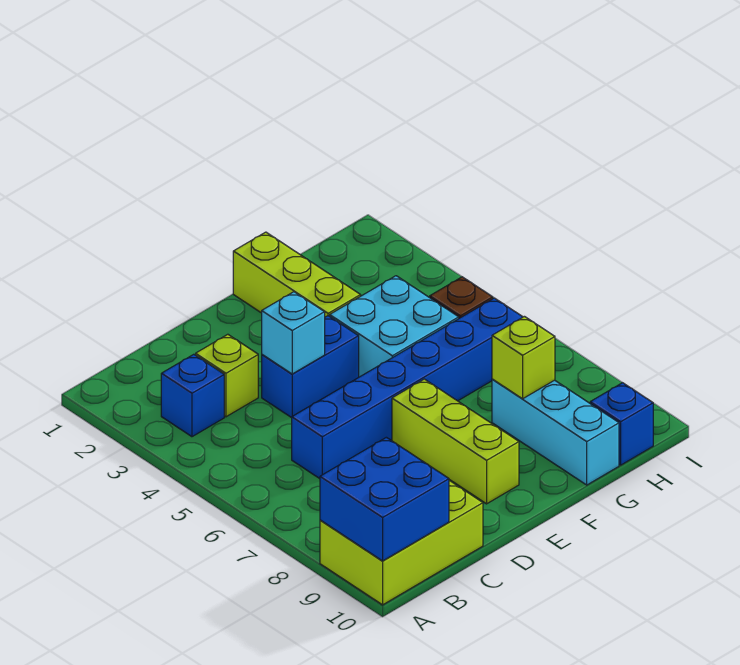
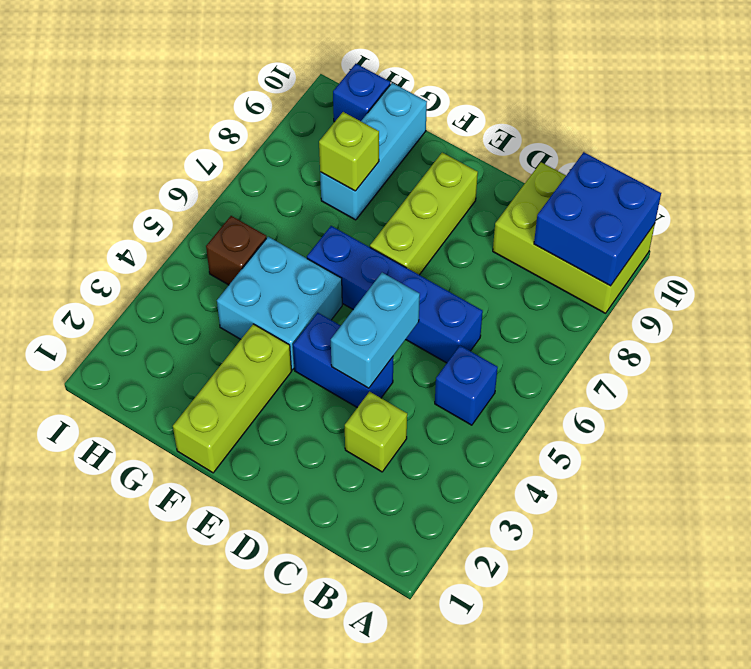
blue 1x1 brick [161,354,224,437] -> blue 1x1 brick moved to [435,346,498,425]
blue 1x6 brick [292,298,522,479] -> blue 1x4 brick [307,226,483,363]
cyan 1x1 brick [262,292,325,374] -> cyan 1x2 brick [331,273,420,388]

